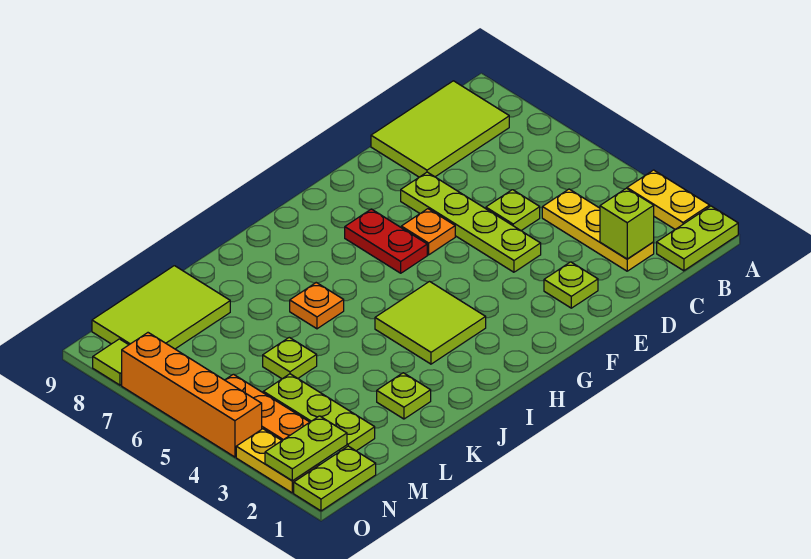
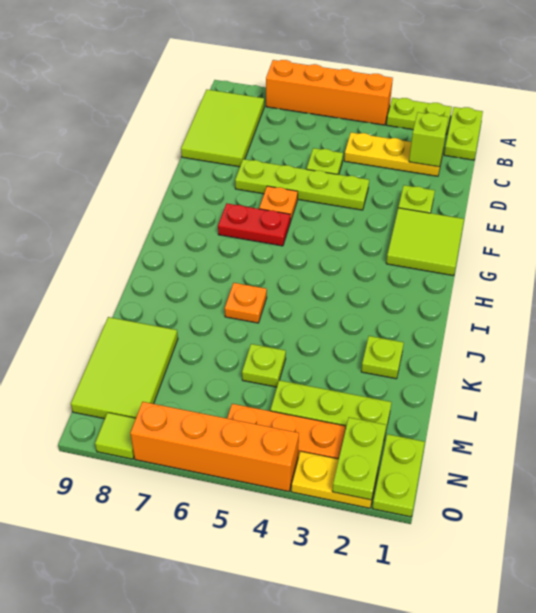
yellow 1x2 plate [627,170,710,229] -> lime 1x2 plate [387,98,452,134]
none -> orange 1x4 brick [266,60,393,125]
lime 2x2 tile [375,282,486,364] -> lime 2x2 tile moved to [386,208,464,276]

